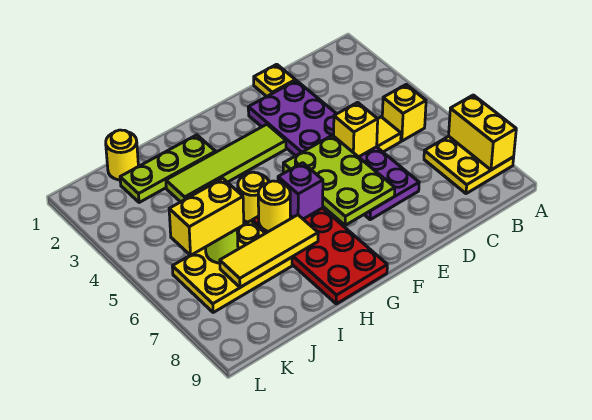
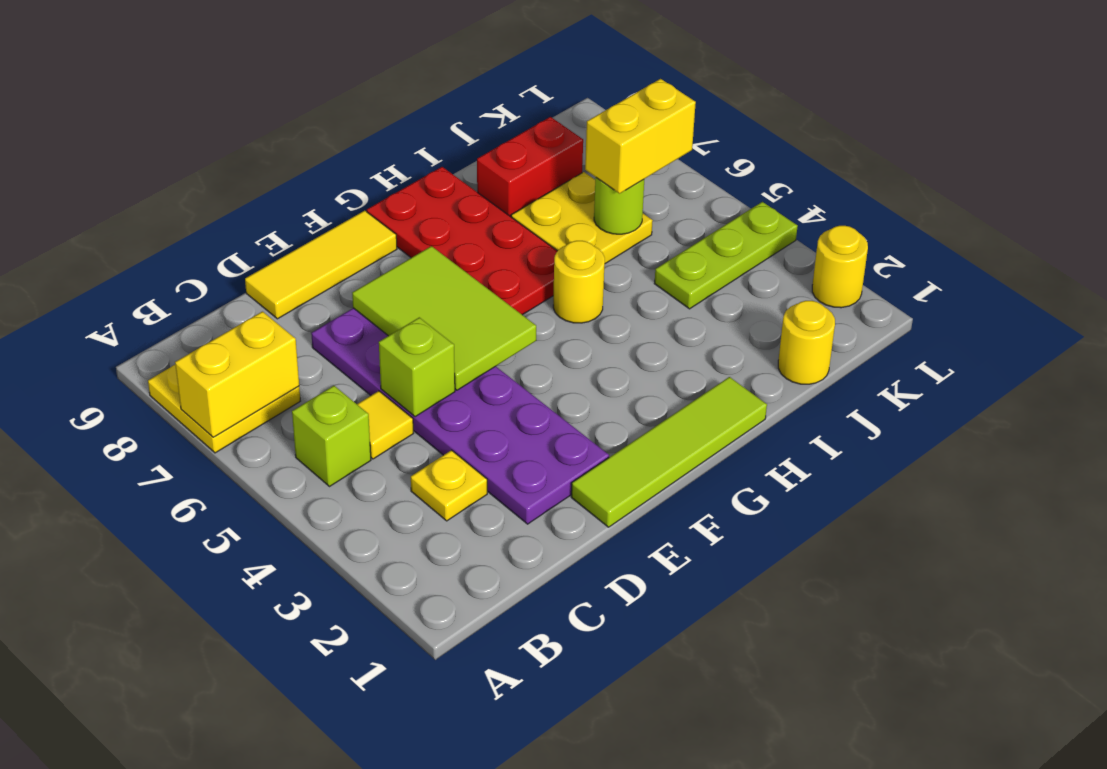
yellow 1x2 brick [449,95,516,170] -> yellow 1x2 brick turned to [175,312,299,437]
yellow 1x1 brick [382,85,426,141] -> lime 1x1 brick [292,386,371,487]
yellow 1x1 plate [254,64,295,96] -> yellow 1x1 plate moved to [411,450,487,521]
yellow 1x1 brick [334,102,378,157] -> lime 1x1 brick [379,317,455,417]
lime 2x3 plate [283,135,395,225] -> lime 2x3 tile [352,246,536,390]
lime 1x4 tile [166,124,286,202] -> lime 1x4 tile moved to [571,377,767,527]
purple 1x1 brick [278,163,323,219] -> none
lime 1x3 plate [120,135,215,203] -> lime 1x3 plate moved to [654,202,798,309]
yellow 1x1 round brick [258,181,290,232] -> yellow 1x1 round brick moved to [812,226,868,308]
yellow 1x3 tile [220,215,318,287] -> yellow 1x3 tile moved to [245,211,397,319]
yellow 2x3 plate [172,221,292,313] -> yellow 2x2 plate [511,172,653,264]
none -> red 1x2 brick [477,117,583,217]

